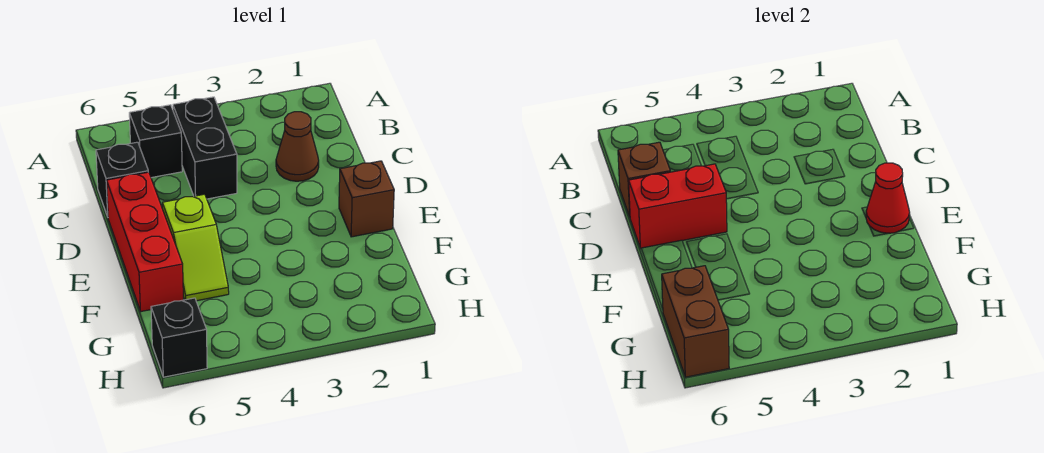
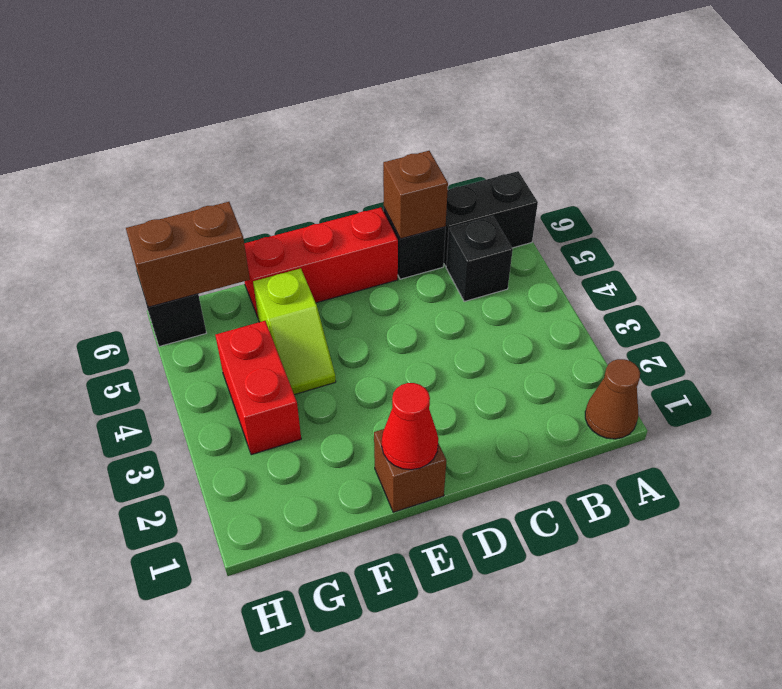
black 1x2 brick [173,97,237,199] -> black 1x2 brick moved to [444,171,538,266]
brown 1x1 cone [276,112,319,181] -> brown 1x1 cone moved to [585,359,640,439]
red 1x2 brick [629,164,727,248] -> red 1x2 brick moved to [215,321,301,455]
lime 1x2 slope [162,194,229,301] -> lime 1x2 slope turned to [253,268,336,395]

